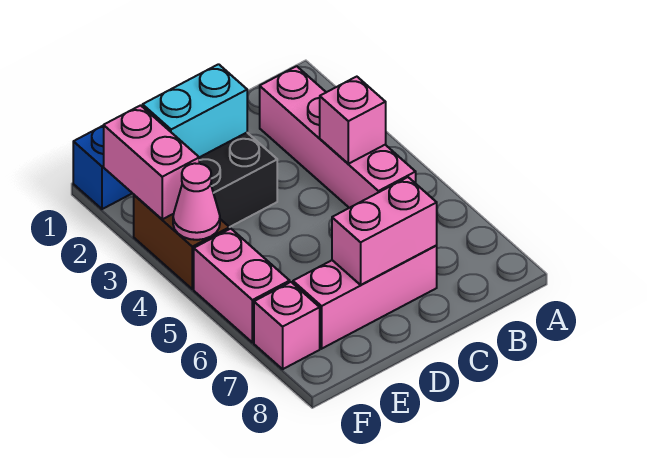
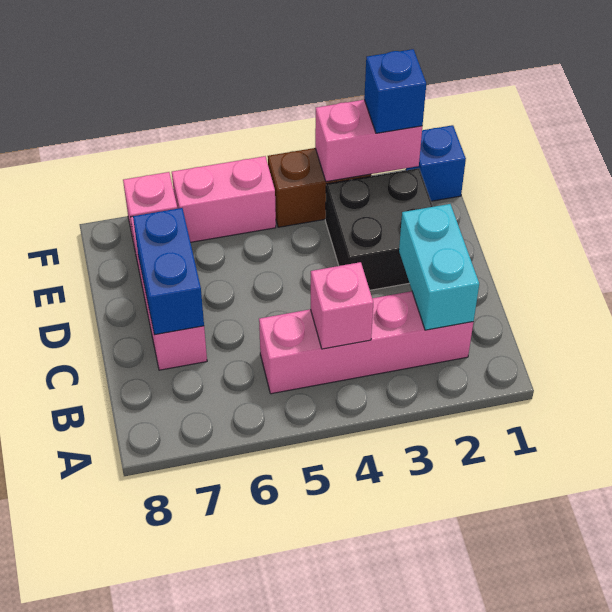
pink 1x2 brick [332,177,437,285] -> blue 1x2 brick [133,208,204,335]
cyan 1x2 brick [143,64,247,157] -> cyan 1x2 brick moved to [399,204,479,330]
none -> blue 1x1 brick [364,49,426,133]
pink 1x1 cone [173,163,220,240] -> none

